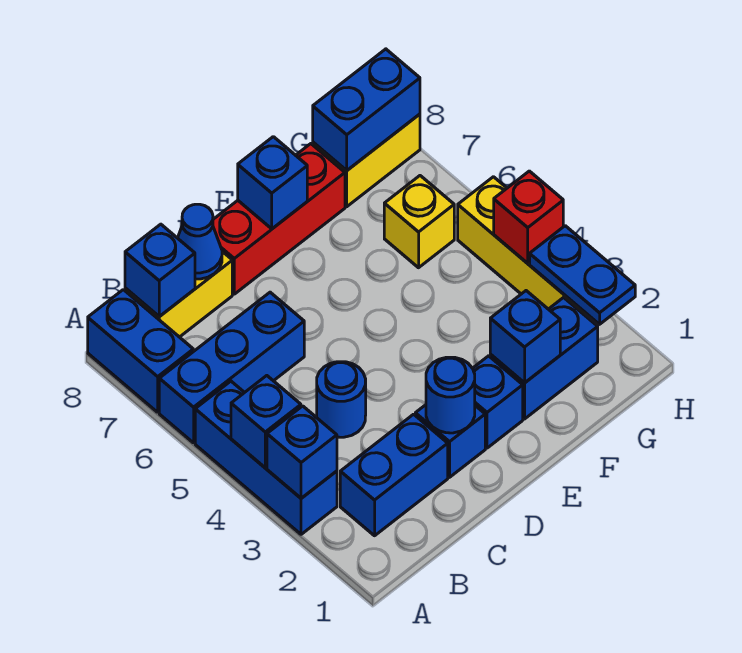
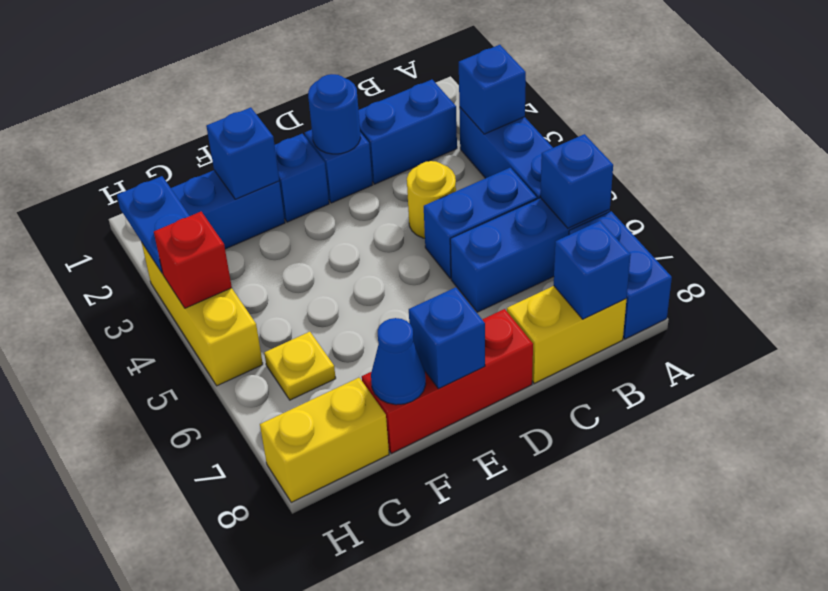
blue 1x1 brick [231,376,301,468] -> blue 1x1 brick moved to [540,134,613,228]
blue 1x1 round brick [317,362,366,437] -> yellow 1x1 round brick [407,161,456,238]
blue 1x1 cone [178,204,222,279] -> blue 1x1 cone moved to [371,318,426,405]
yellow 1x1 brick [384,176,454,268] -> yellow 1x1 plate [264,332,336,400]
blue 1x2 brick [313,49,420,170] -> blue 1x2 brick moved to [424,168,537,279]

